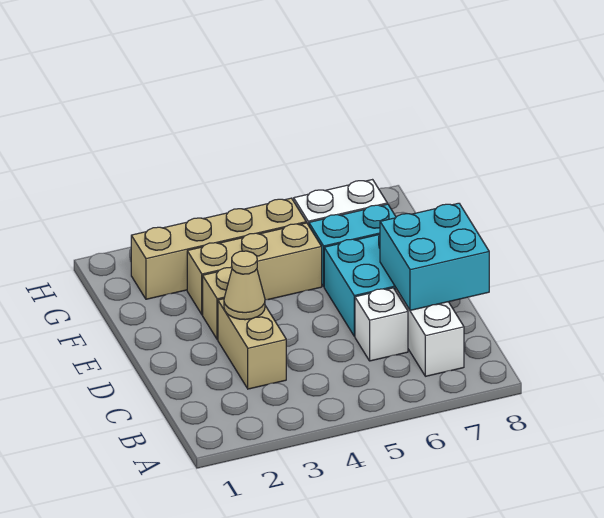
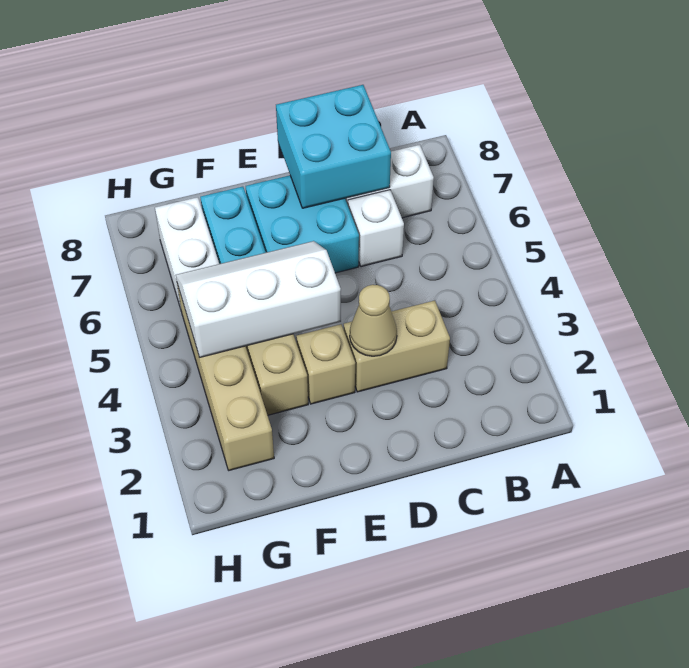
none -> white 2x3 slope [176,241,341,358]

